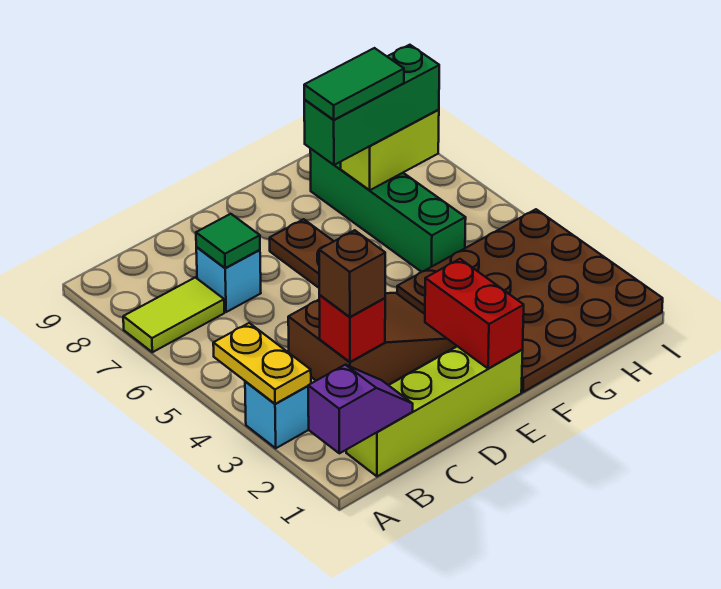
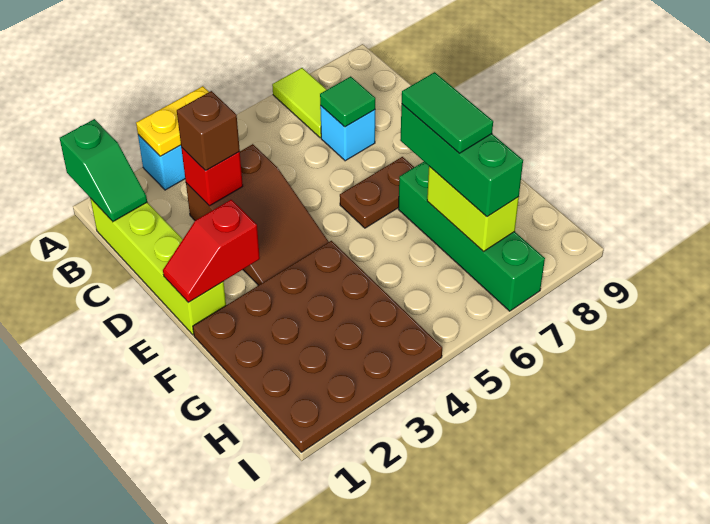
purple 1x2 slope [308,365,413,453] -> green 1x2 slope [60,119,147,221]
red 1x2 brick [425,259,524,369] -> red 1x2 slope [163,200,260,303]
green 1x4 brick [310,148,466,272] -> green 1x4 brick turned to [398,162,545,311]

